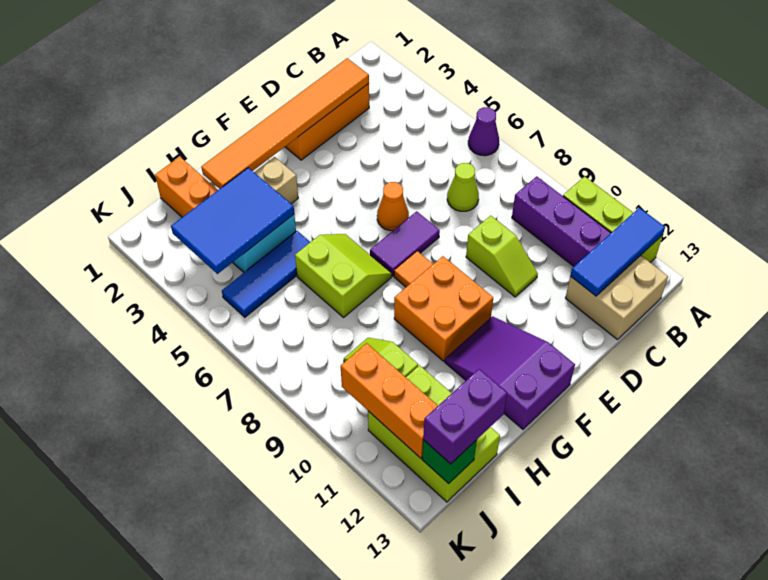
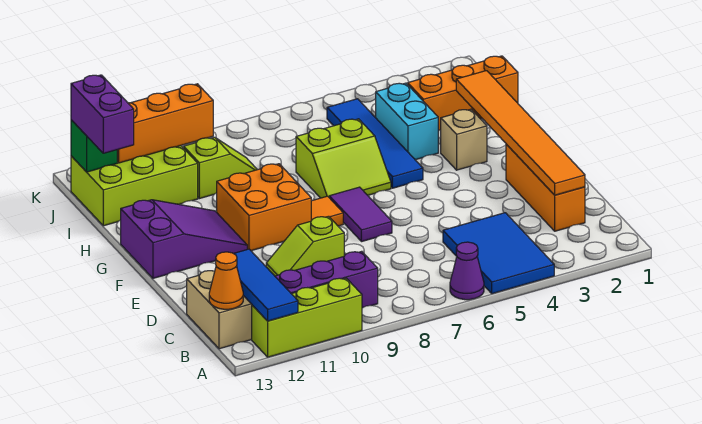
lime 1x1 cone [447,163,479,211] -> none
orange 1x1 cone [377,182,409,231] -> orange 1x1 cone moved to [209,252,243,309]
blue 2x3 tile [171,168,294,274] -> blue 2x3 tile moved to [443,213,554,294]
blue 1x3 tile [222,231,310,317] -> blue 1x4 tile [327,99,423,188]

